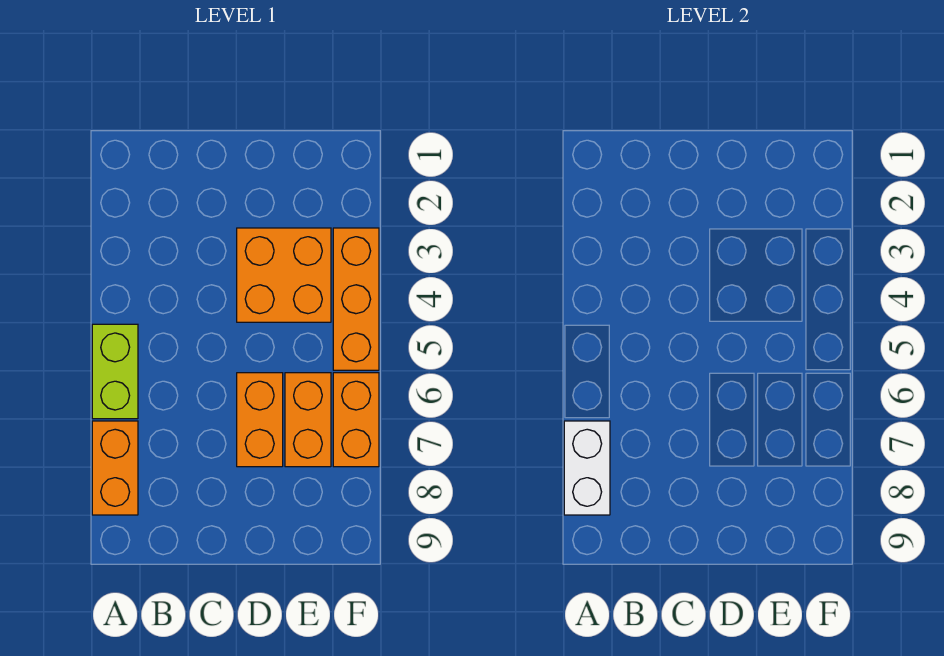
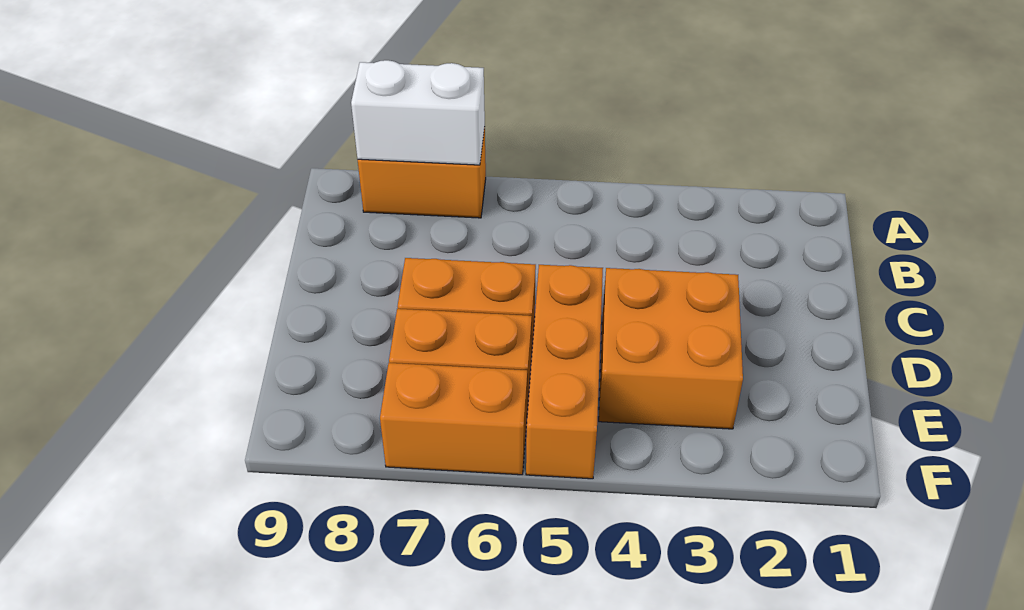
lime 1x2 brick [92,324,138,419] -> none
orange 1x3 brick [333,228,379,370] -> orange 1x3 brick turned to [526,265,603,479]

